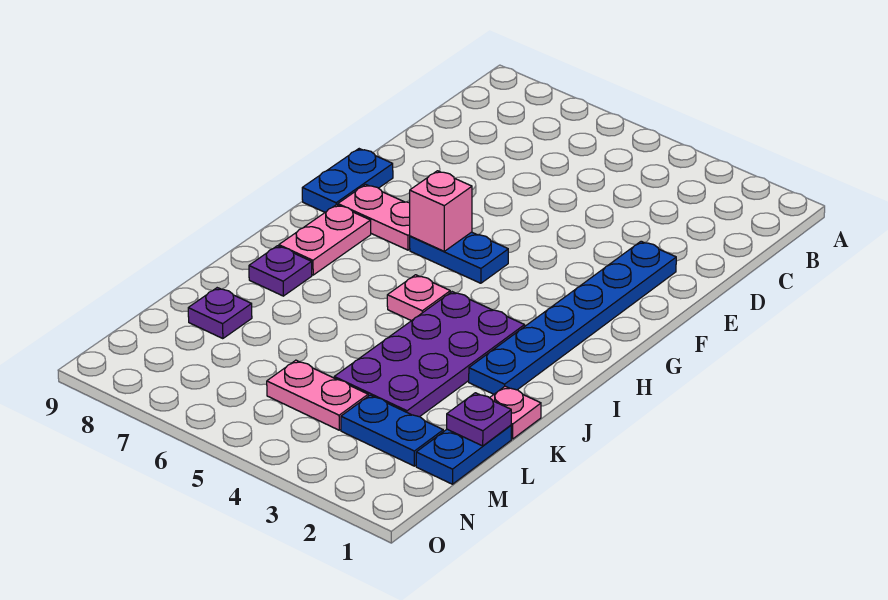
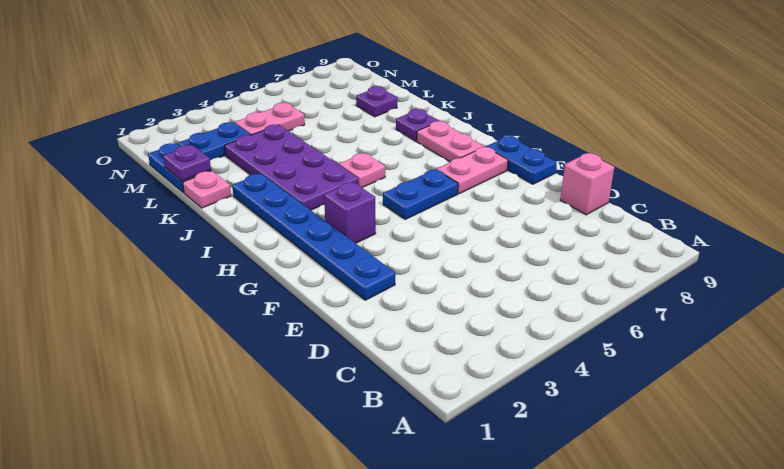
none -> purple 1x1 brick [324,182,376,243]
pink 1x1 brick [410,171,472,251] -> pink 1x1 brick moved to [560,153,614,215]

